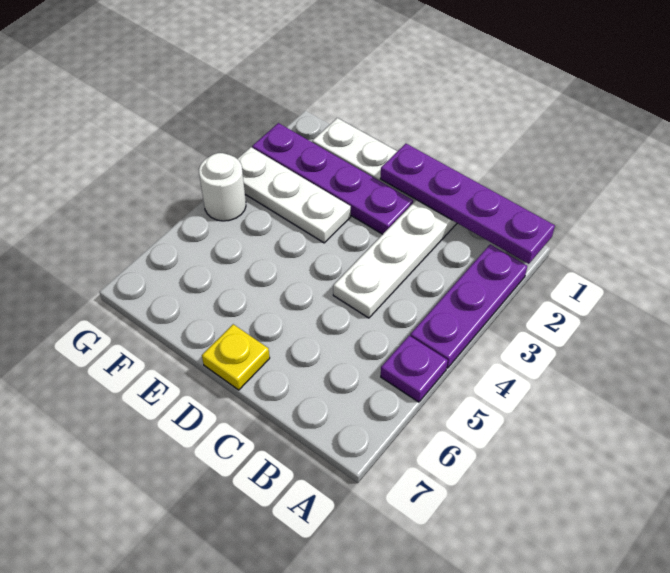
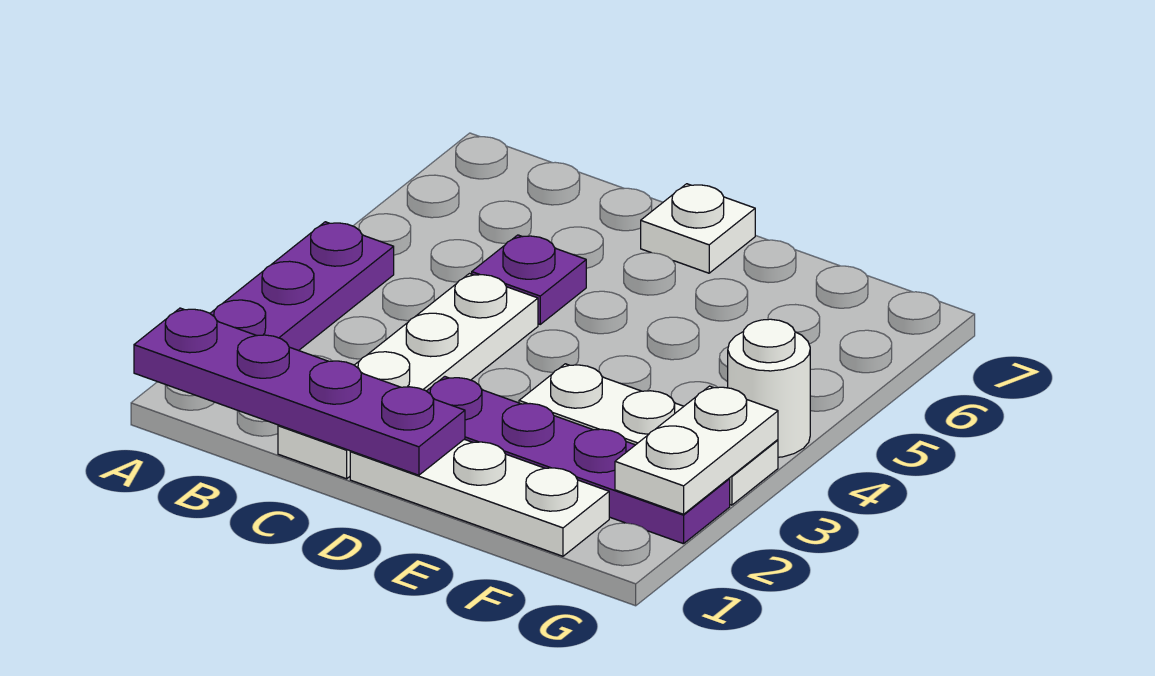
purple 1x1 plate [381,336,448,402] -> purple 1x1 plate moved to [472,235,586,324]
yellow 1x1 plate [202,324,270,390] -> white 1x1 plate [641,184,755,273]
none -> white 1x2 plate [615,386,778,514]

